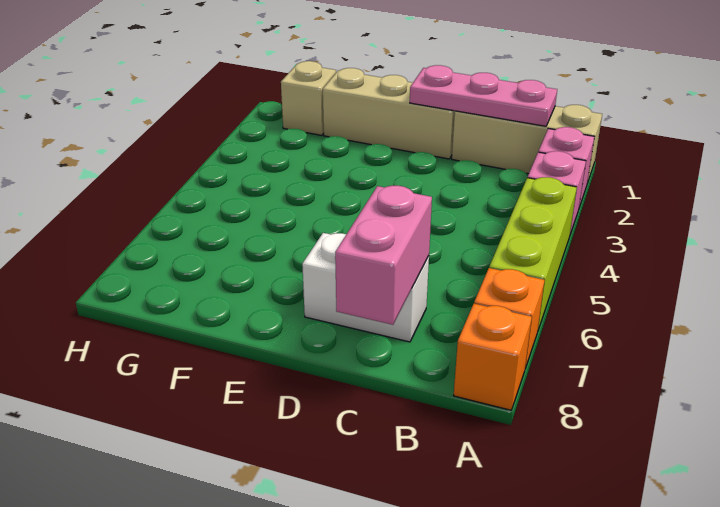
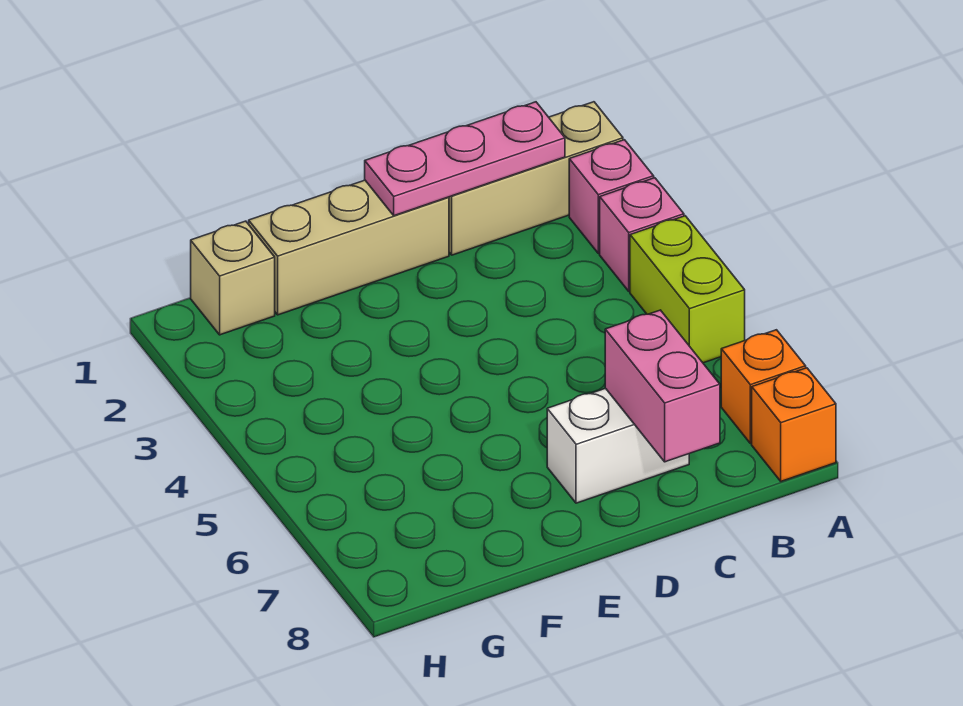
lime 1x3 brick [489,177,577,330] -> lime 1x2 brick [630,216,745,363]

